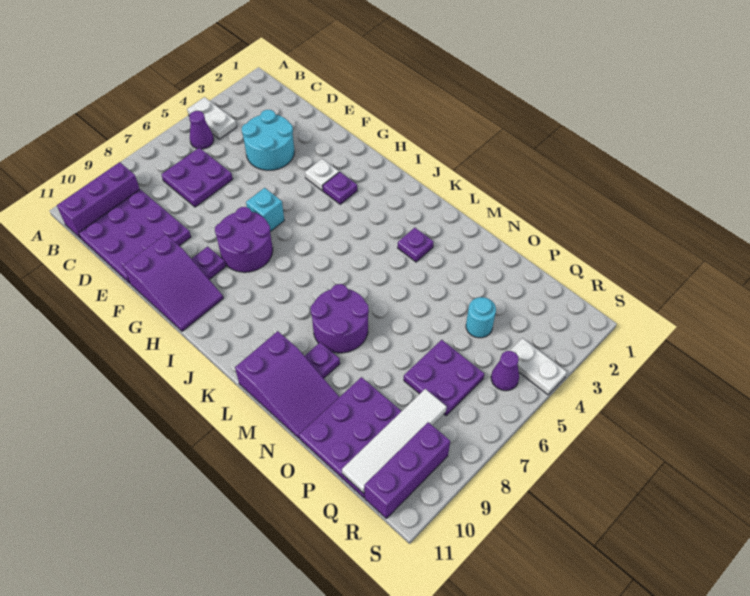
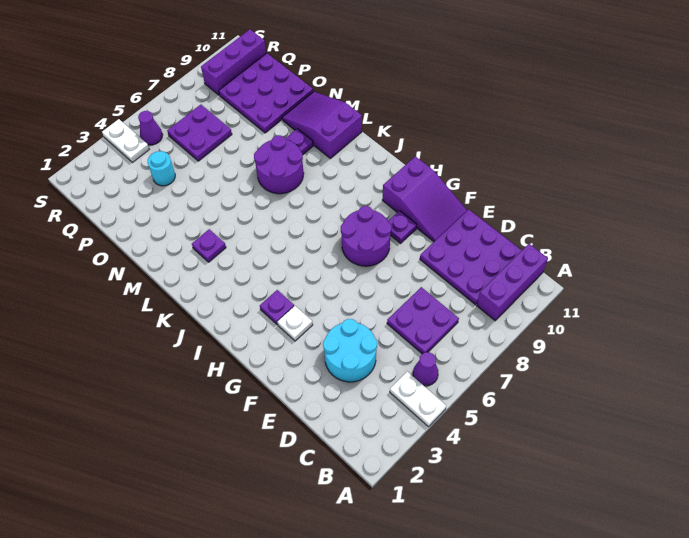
purple 2x3 slope [123,234,223,331] -> purple 2x3 slope turned to [382,156,467,242]
cyan 1x1 brick [246,188,284,232] -> none
white 1x4 tile [342,389,447,493] -> none

